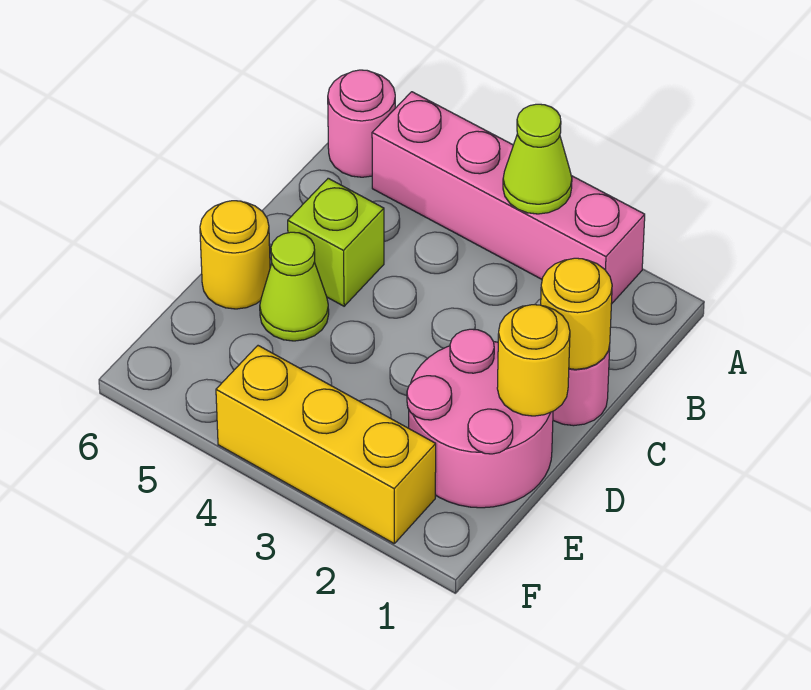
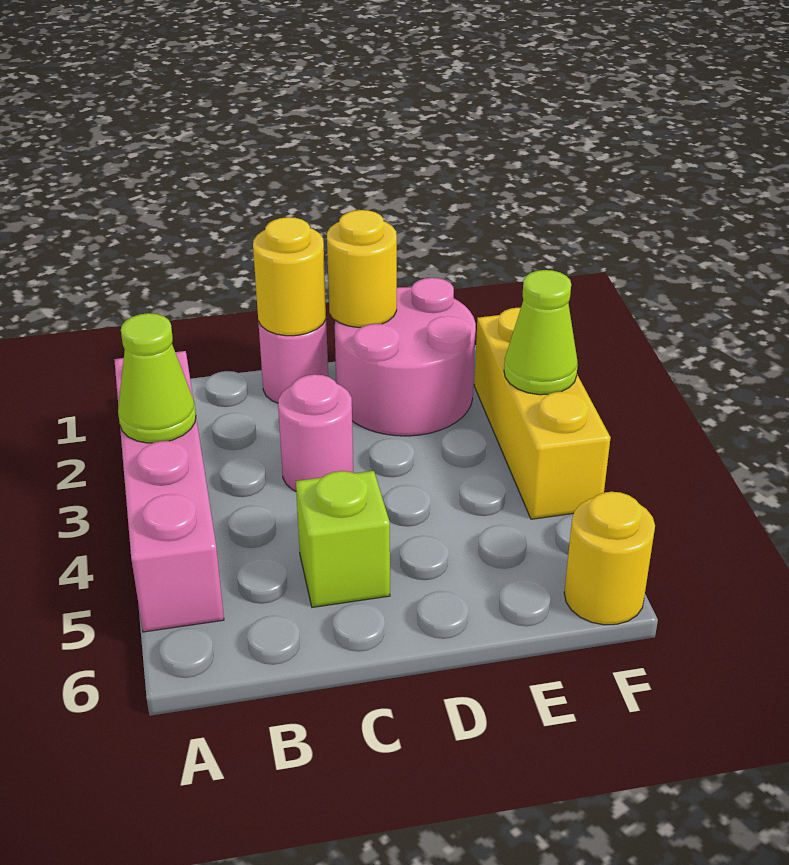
pink 1x1 round brick [328,70,395,177] -> pink 1x1 round brick moved to [278,374,353,491]
lime 1x1 cone [260,232,329,341] -> lime 1x1 cone moved to [504,270,578,395]
yellow 1x1 round brick [200,201,270,309] -> yellow 1x1 round brick moved to [564,492,655,625]

